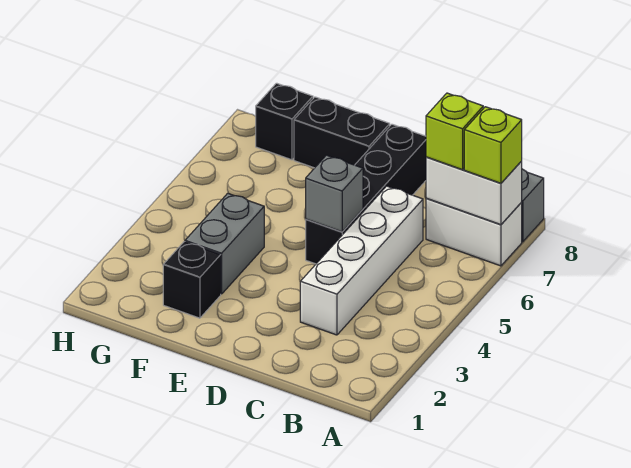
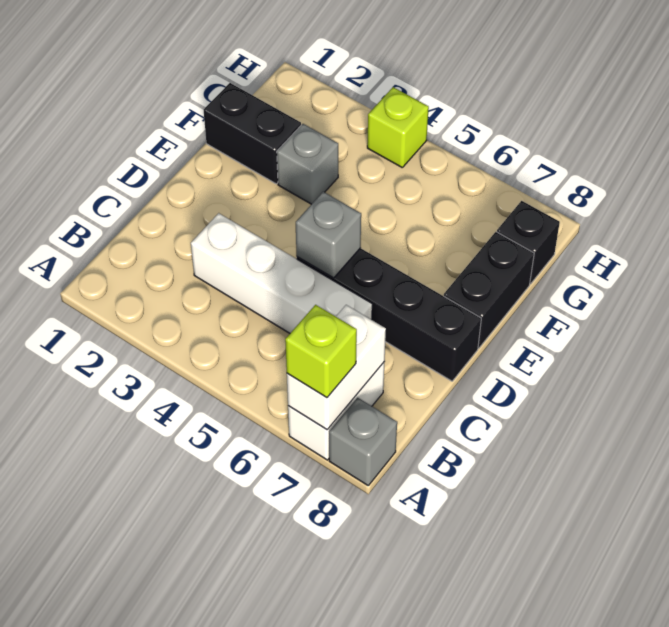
lime 1x1 brick [426,93,483,170] -> lime 1x1 brick moved to [367,87,429,167]
black 1x1 brick [163,242,221,318] -> black 1x2 brick [204,83,301,184]
grey 1x2 brick [185,193,264,294] -> grey 1x1 brick [277,124,338,204]

